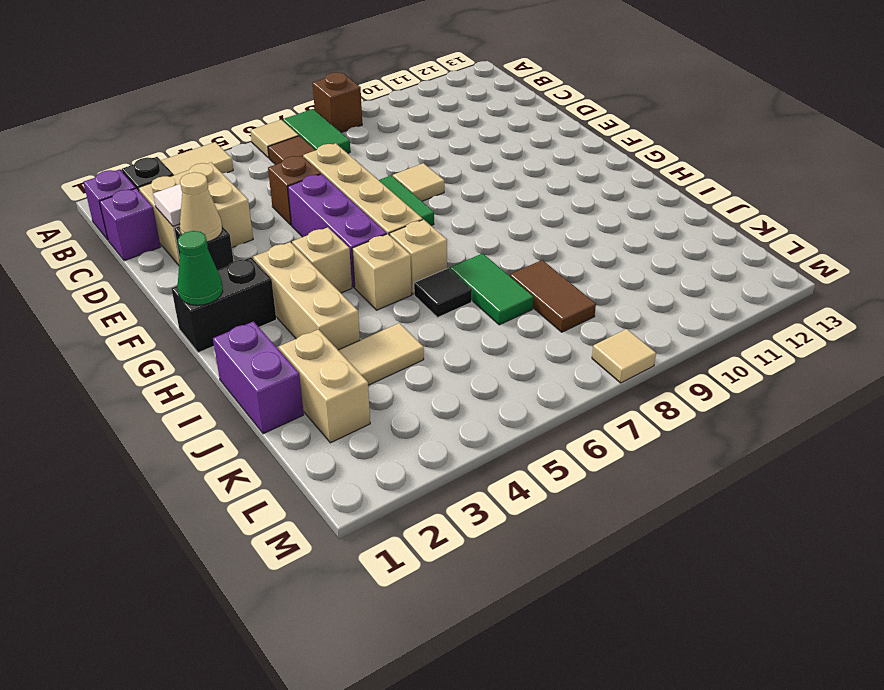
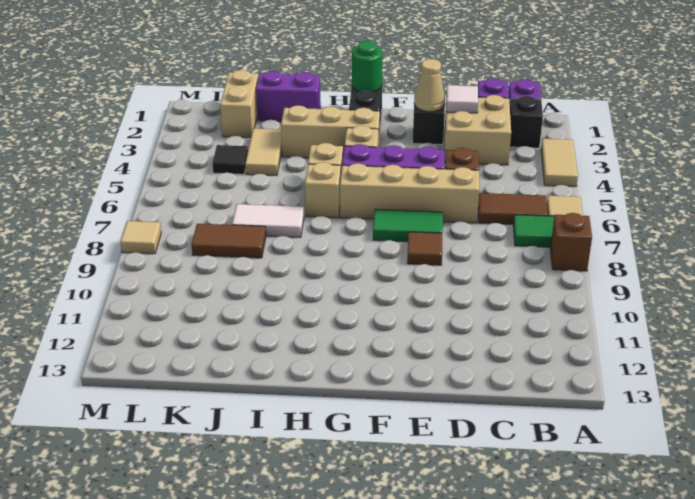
tan 1x1 tile [393,163,444,201] -> brown 1x1 tile [407,232,442,265]
green 1x1 cone [178,231,223,305] -> green 1x1 round brick [352,41,382,92]
black 1x1 tile [414,268,472,318] -> black 1x1 tile moved to [212,145,248,174]
green 1x2 tile [450,253,533,325] -> white 1x2 tile [232,204,304,238]
tan 1x2 brick [279,329,370,443] -> tan 1x2 brick turned to [220,70,258,138]

